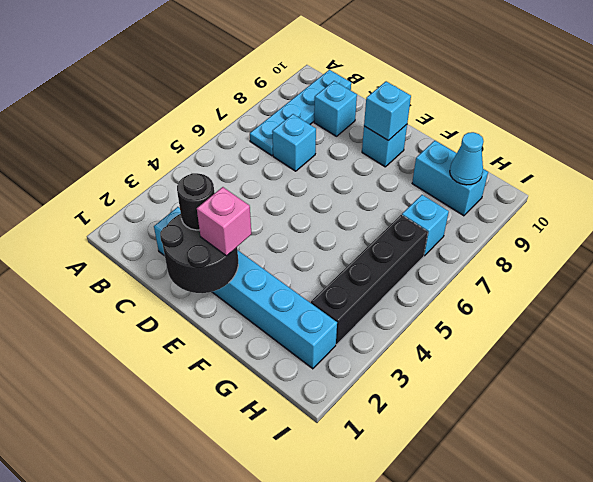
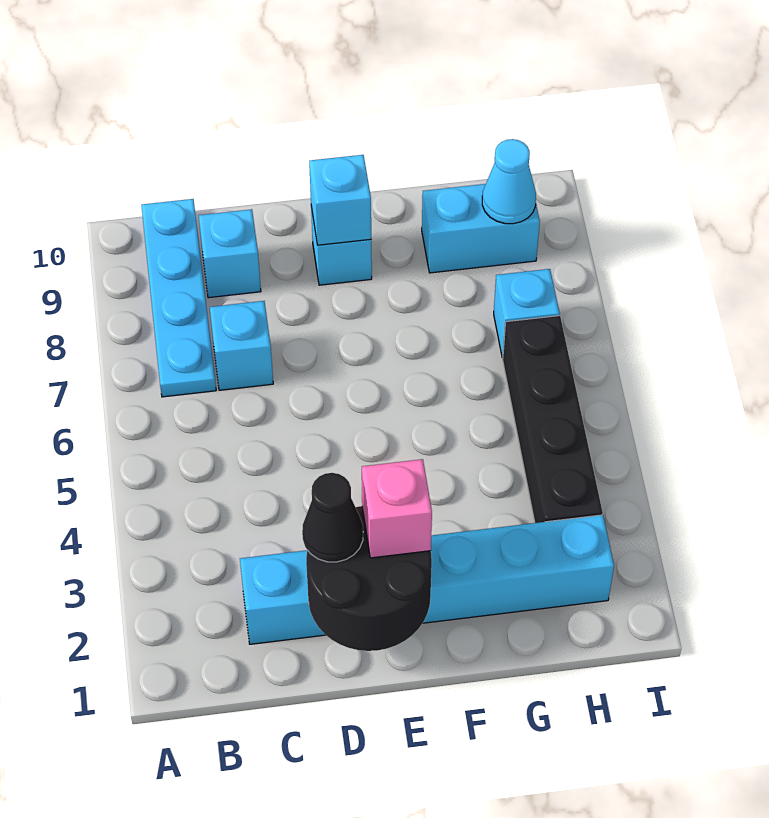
black 1x1 round brick [177,173,215,230] -> black 1x1 cone [302,473,363,562]

